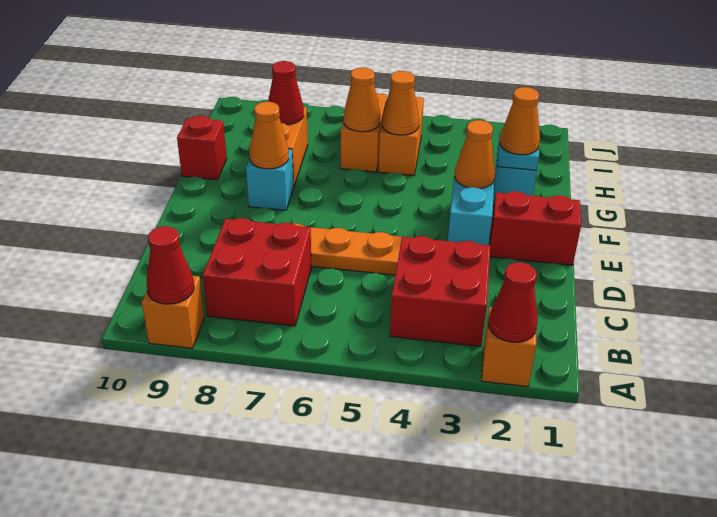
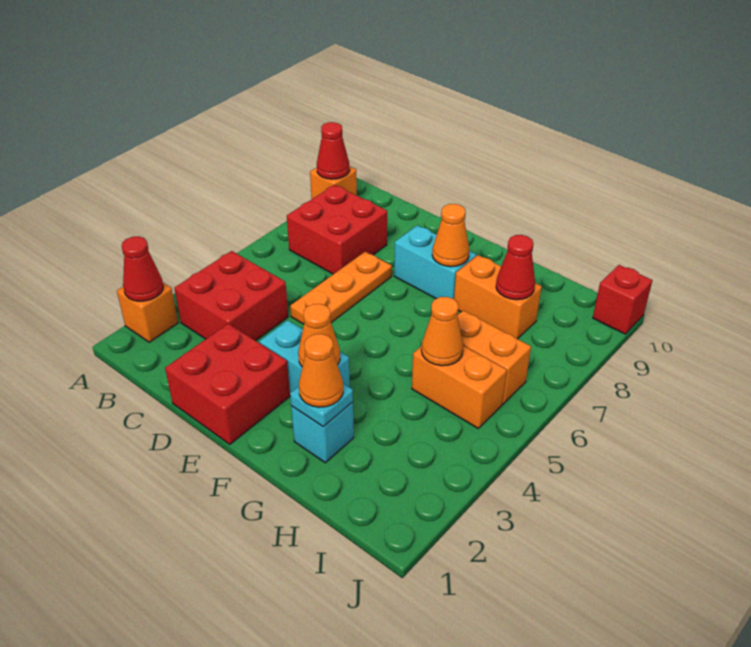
red 1x2 brick [490,191,581,265] -> red 2x2 brick [165,324,290,444]
cyan 1x1 brick [246,149,294,210] -> cyan 1x2 brick [394,225,476,299]
red 1x1 brick [177,116,227,180] -> red 1x1 brick moved to [593,265,652,334]
orange 1x1 cone [344,68,380,132] -> none

